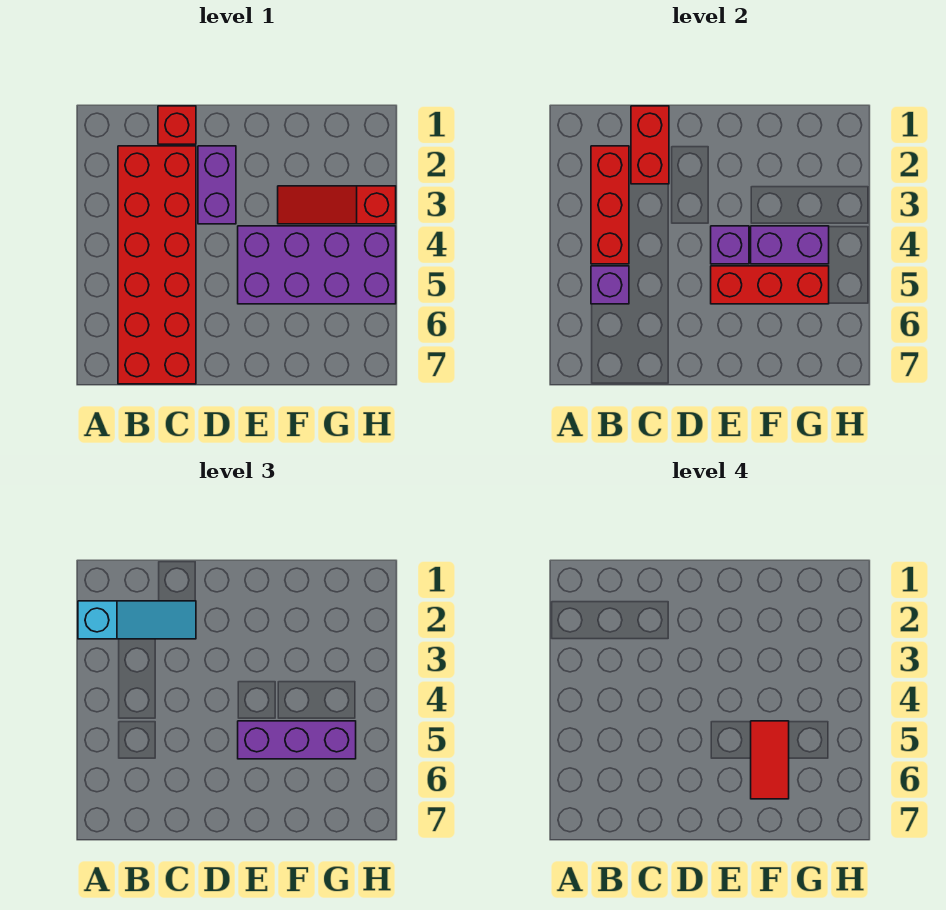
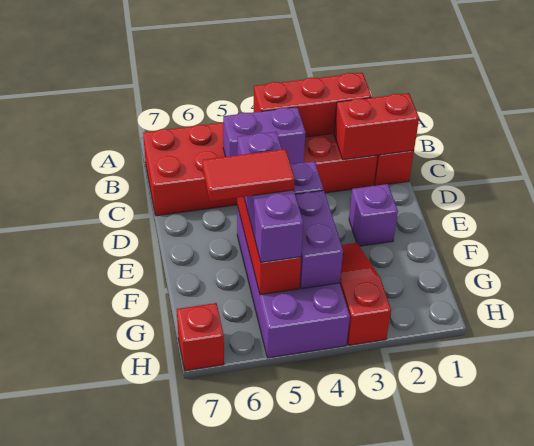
cyan 1x3 slope [78,601,196,639] -> none
purple 1x1 brick [591,266,629,304] -> purple 1x1 brick moved to [349,184,398,246]
purple 1x2 brick [198,146,236,224] -> purple 1x2 brick moved to [223,107,306,164]
none -> red 1x1 brick [177,303,224,371]

